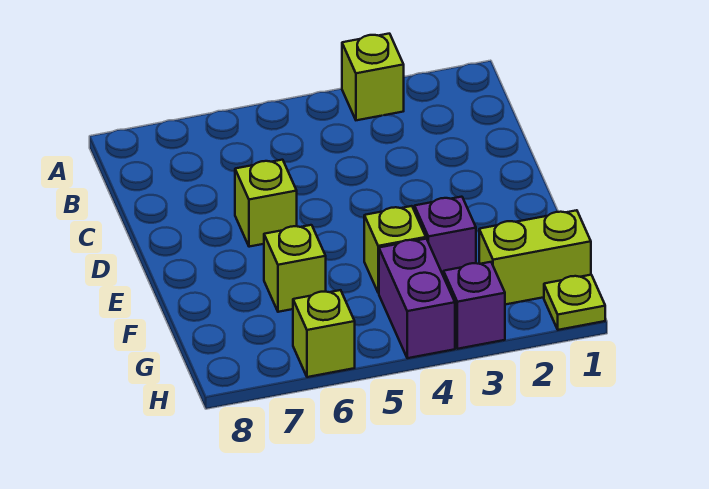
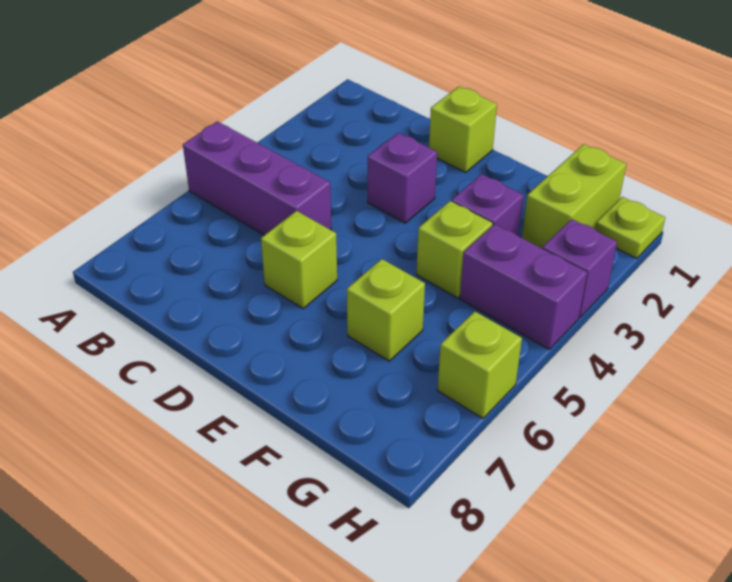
lime 1x1 brick [342,34,404,120] -> lime 1x1 brick moved to [429,86,497,172]
none -> purple 1x3 brick [183,121,331,235]
none -> purple 1x1 brick [368,133,437,223]

